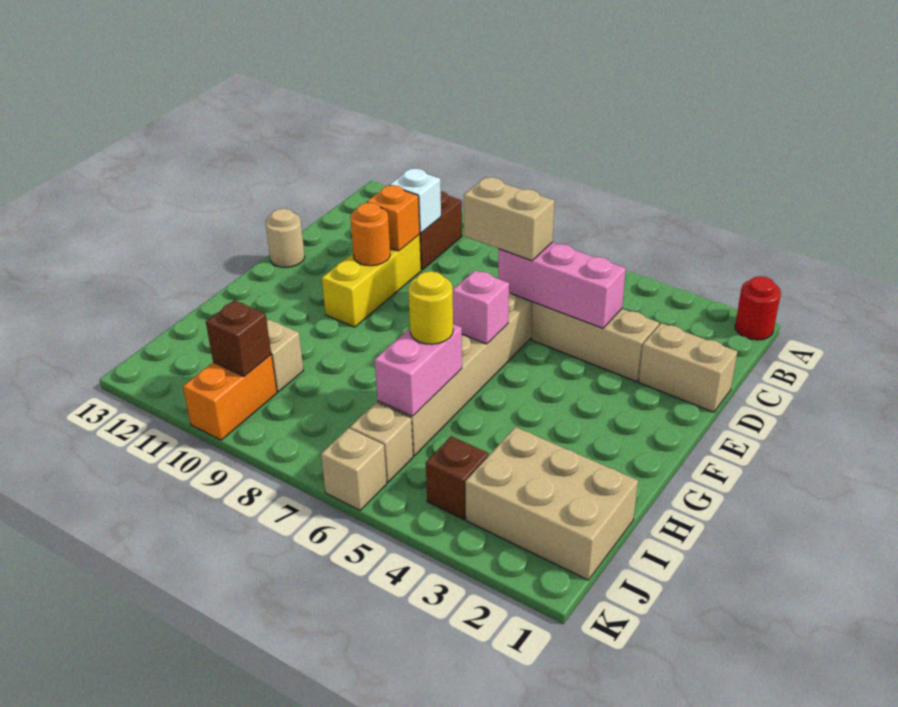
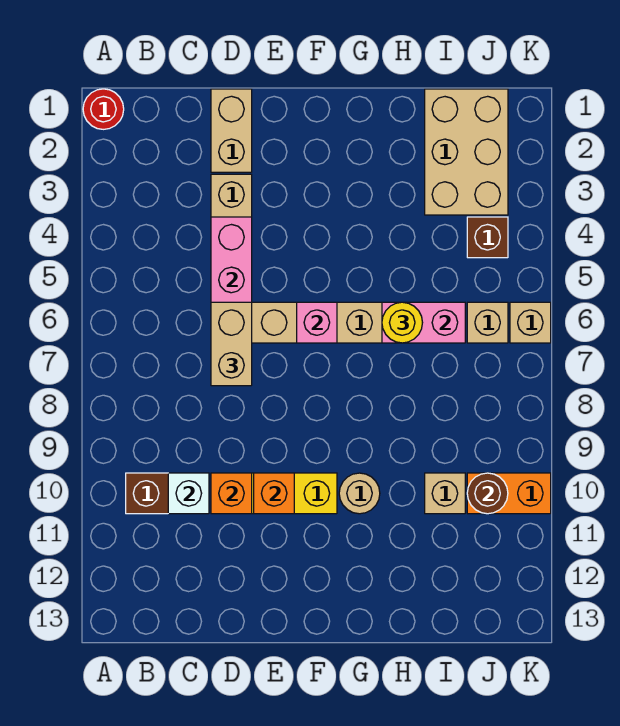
orange 1x1 round brick [350,203,390,266] -> orange 1x1 brick [254,473,294,514]
tan 1x1 round brick [265,209,305,267] -> tan 1x1 round brick moved to [339,473,380,514]
brown 1x1 brick [206,300,271,376] -> brown 1x1 round brick [467,473,508,514]

